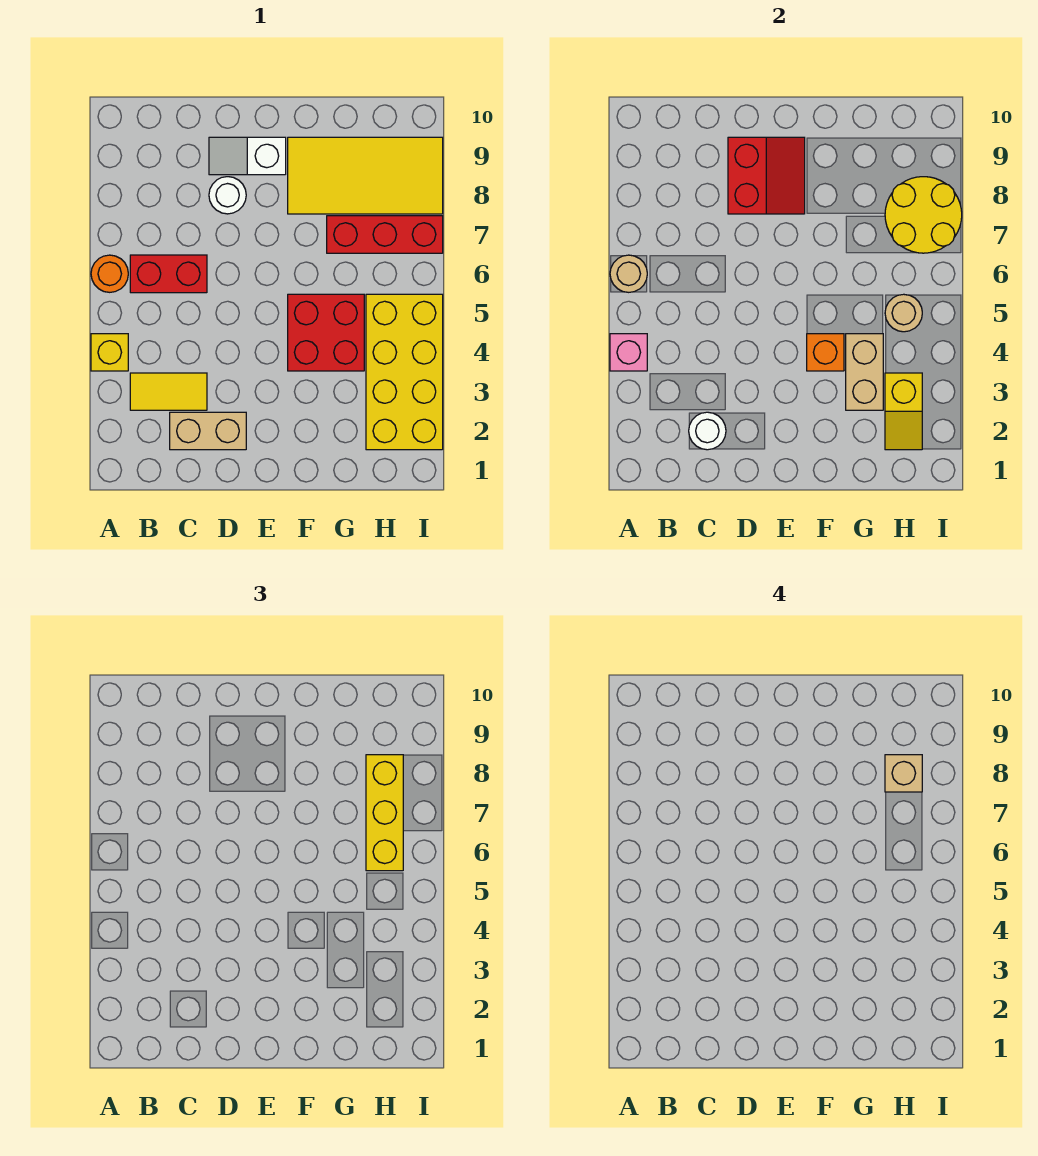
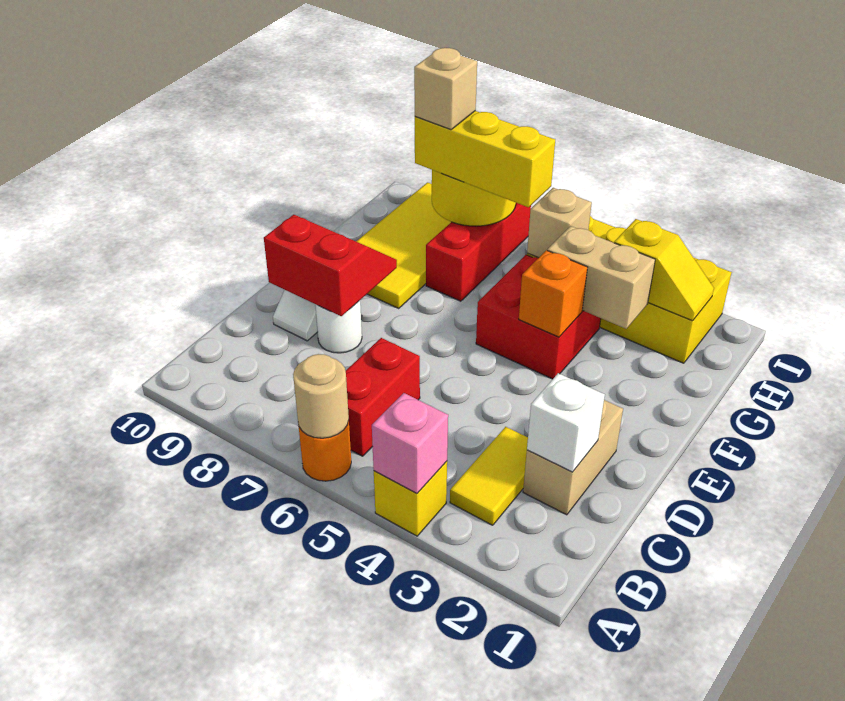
white 1x1 round brick [689,412,726,450] -> white 1x1 brick [527,373,605,472]
tan 1x1 round brick [885,294,922,332] -> tan 1x1 brick [527,188,592,258]

